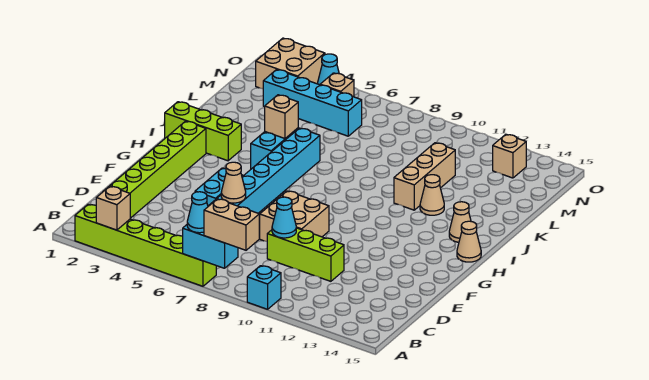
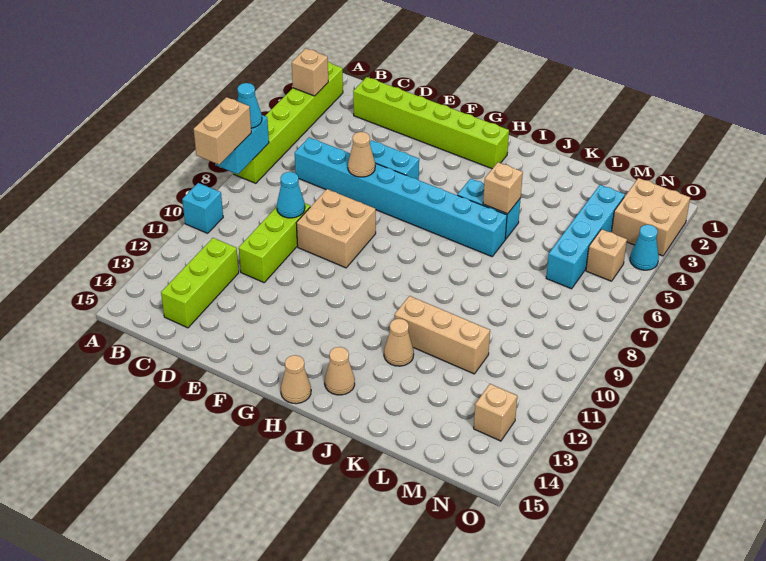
lime 1x3 brick [165,102,241,161] -> lime 1x3 brick moved to [161,238,239,328]

